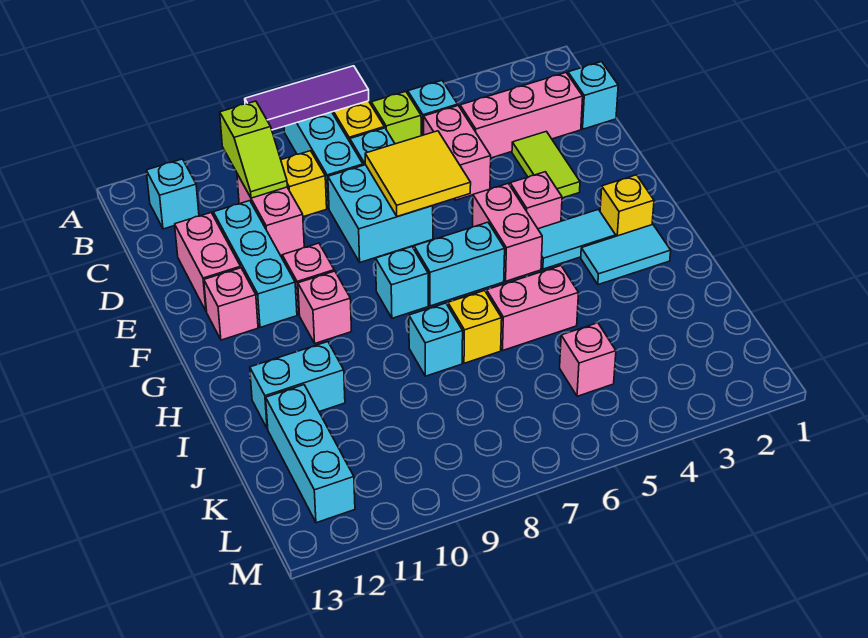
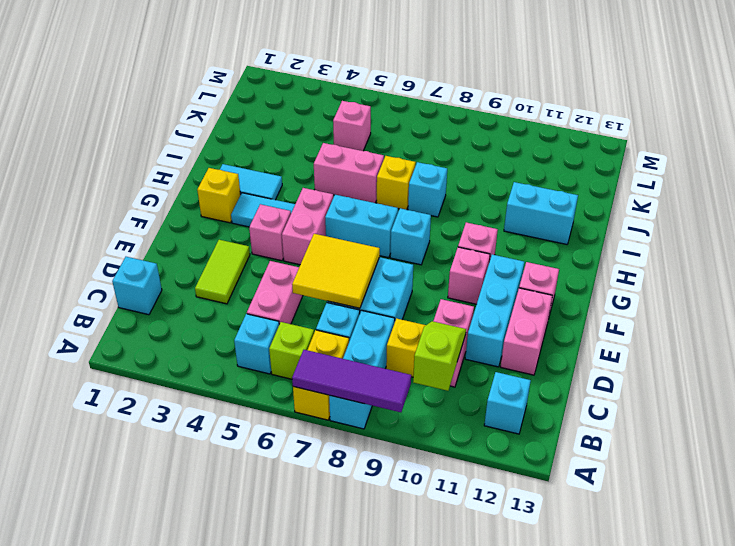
pink 1x3 brick [460,73,583,158] -> none
cyan 1x3 brick [266,385,355,523] -> none

